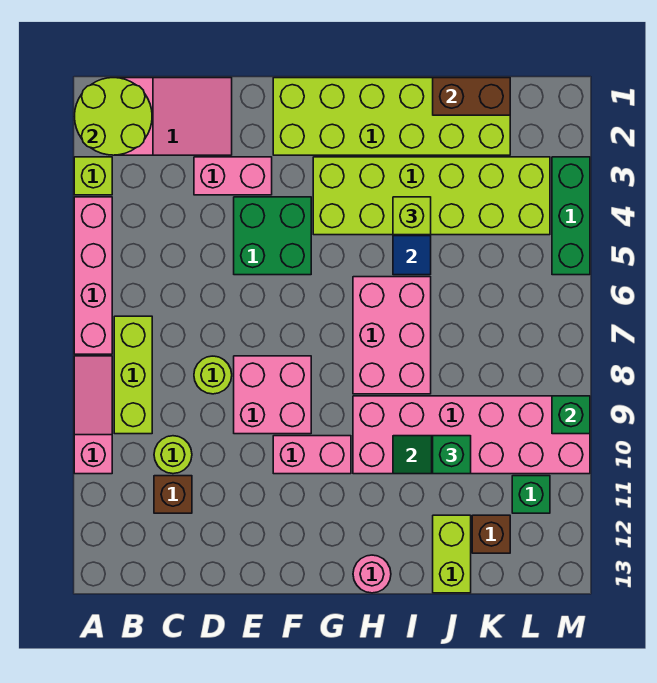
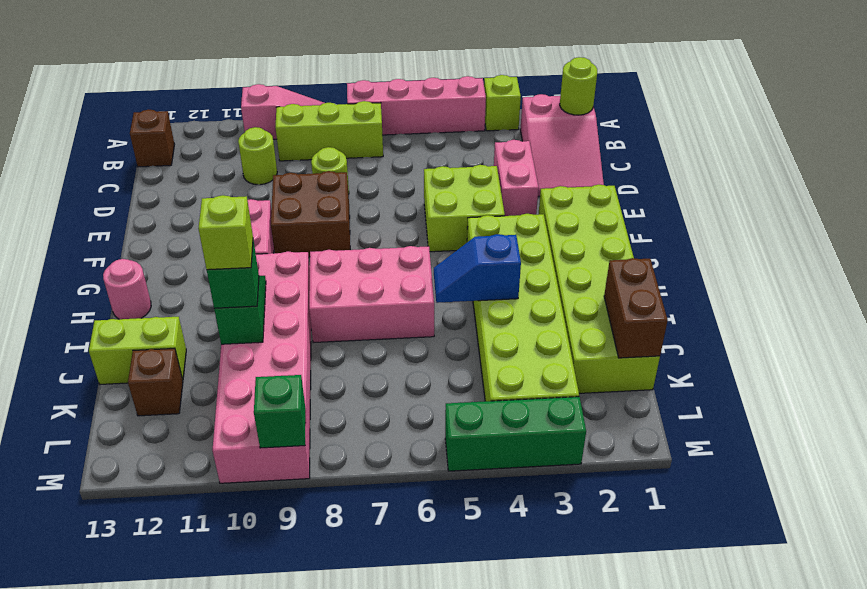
lime 2x2 round brick [75,78,152,155] -> lime 1x1 round brick [560,57,597,115]
brown 1x1 brick [154,476,192,513] -> brown 1x1 brick moved to [130,110,174,167]
green 2x2 brick [234,197,311,275] -> lime 2x2 brick [424,165,505,252]
pink 2x2 brick [234,356,311,434] -> brown 2x2 brick [271,171,350,257]
lime 1x1 brick [393,197,431,235] -> lime 1x1 brick moved to [198,195,253,270]
green 1x1 brick [512,476,550,513] -> none

